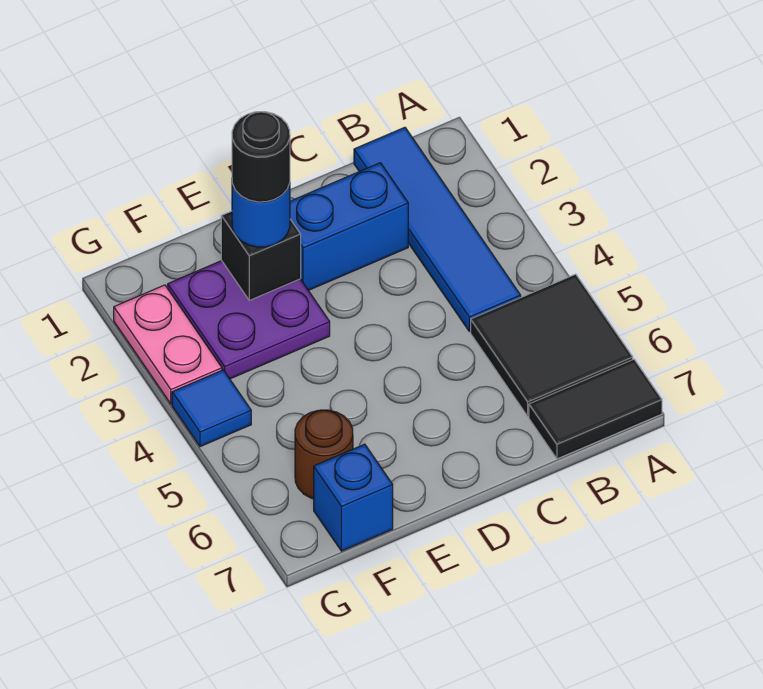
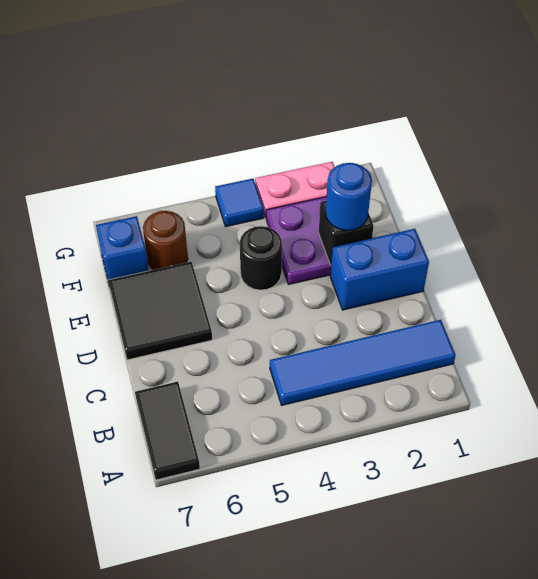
black 2x2 tile [471,274,633,416] -> black 2x2 tile moved to [108,262,212,360]
blue 1x2 brick [290,163,408,290] -> blue 1x2 brick turned to [330,229,429,310]
black 1x1 round brick [232,112,290,202] -> black 1x1 round brick moved to [240,226,282,290]

